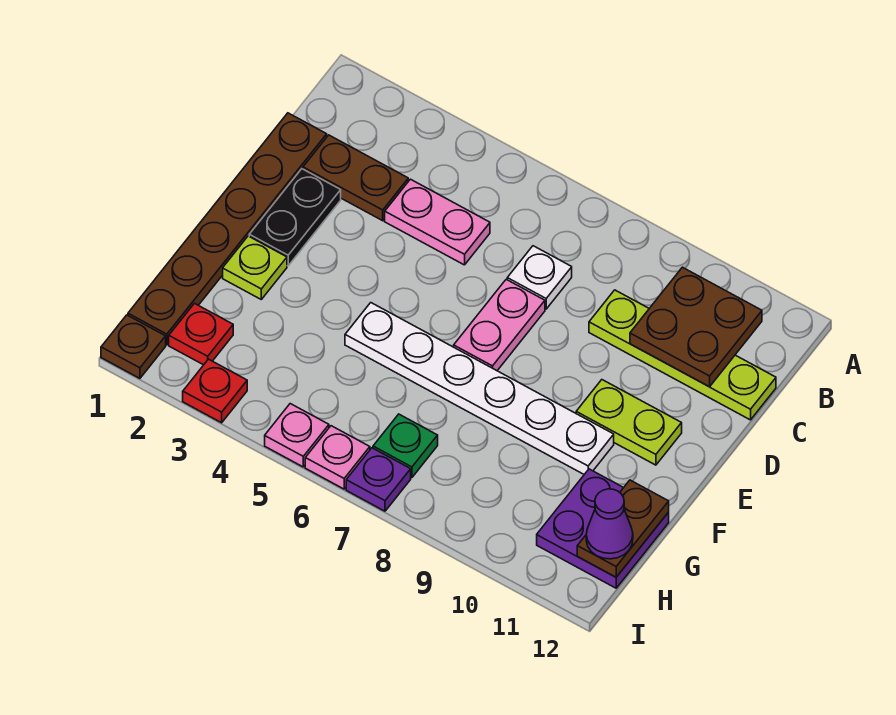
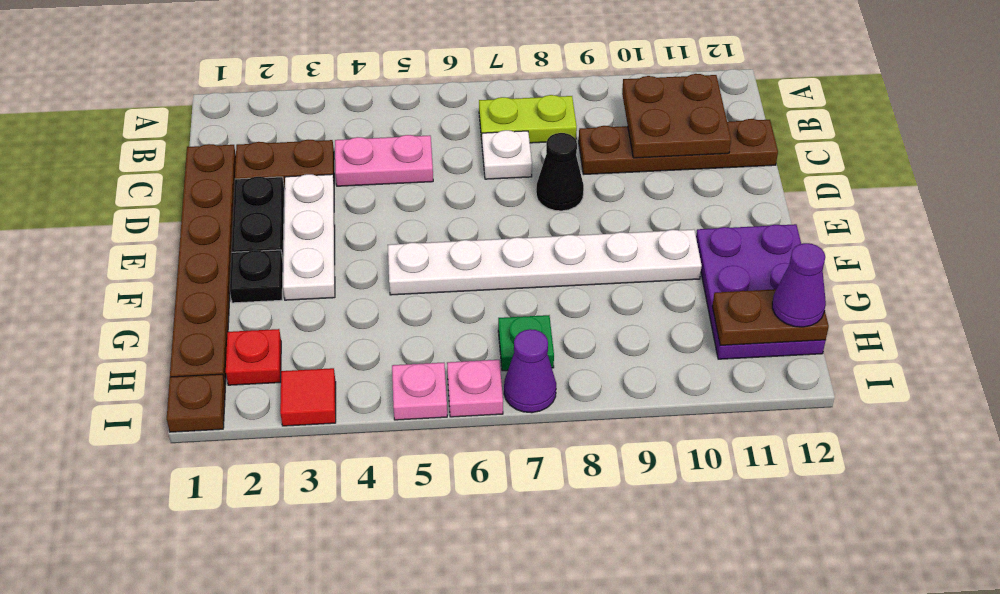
lime 1x4 plate [589,290,776,420] -> brown 1x4 plate [579,119,778,175]
none -> white 1x3 plate [283,174,335,300]
pink 1x2 plate [454,279,545,371] -> none
none -> black 1x1 cone [536,133,584,211]
lime 1x2 plate [576,380,682,465] -> lime 1x2 plate moved to [479,95,577,143]
lime 1x1 plate [223,236,287,299] -> black 1x1 plate [230,250,283,303]
purple 2x2 plate [537,469,669,588] -> purple 2x3 plate [696,224,826,359]
brown 1x2 plate [577,480,669,577] -> brown 1x2 plate turned to [712,289,829,345]
red 1x1 plate [183,359,247,423] -> red 1x1 tile [280,368,336,426]
purple 1x1 plate [346,448,411,511] -> purple 1x1 cone [504,329,556,413]

